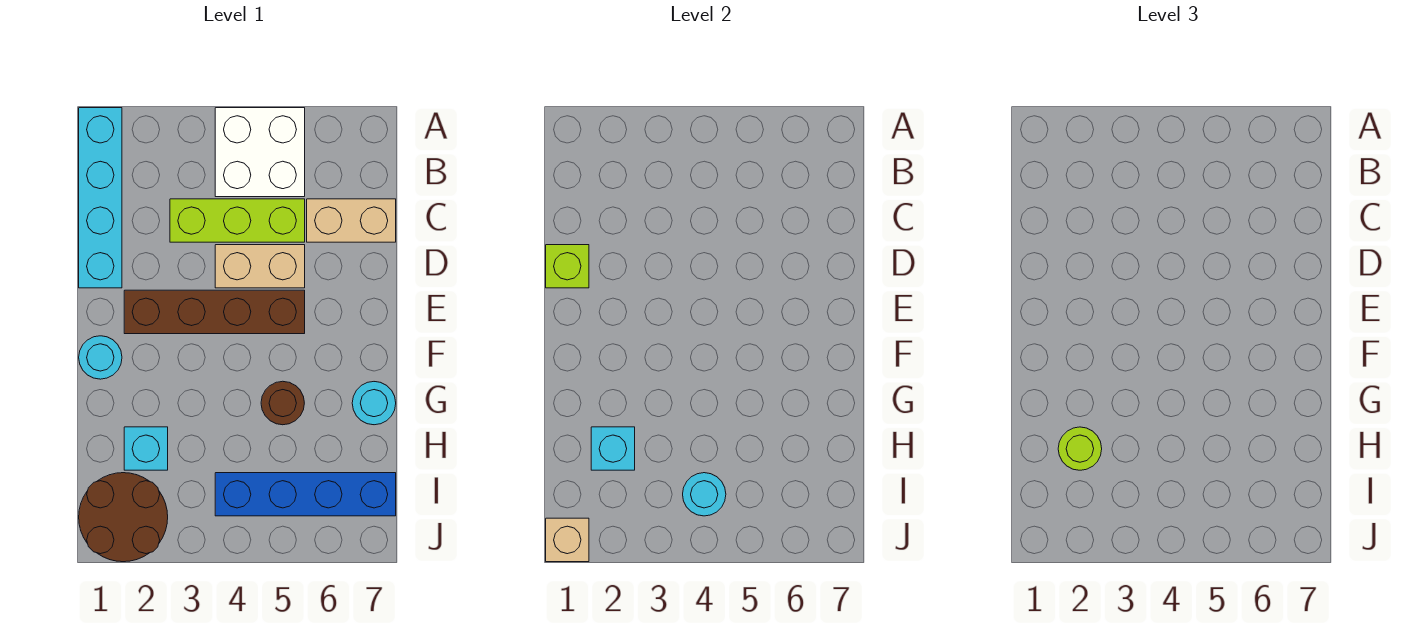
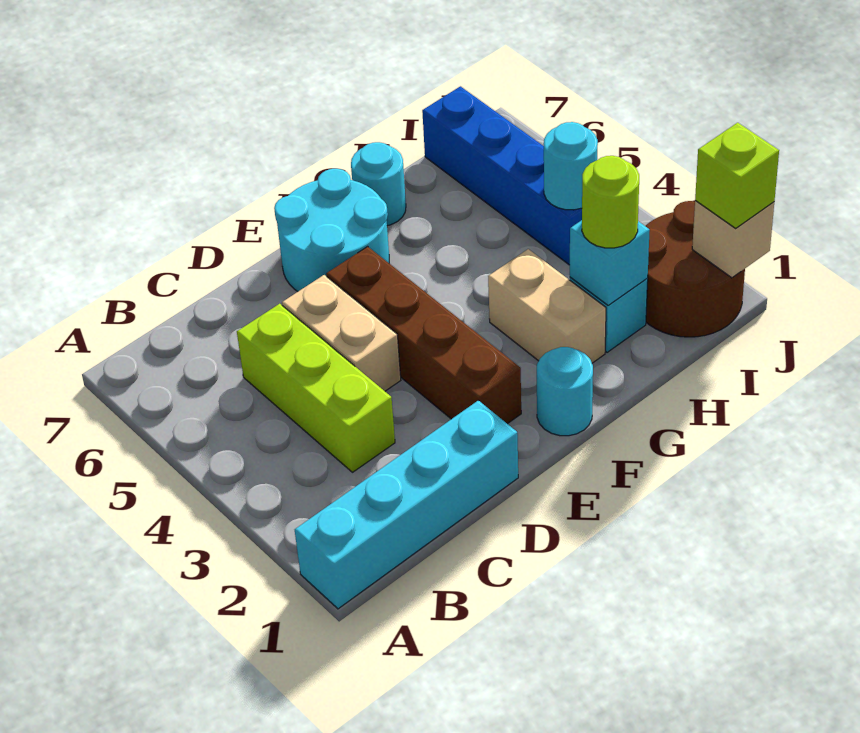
white 2x2 brick [215,108,305,197] -> none
tan 1x2 brick [307,199,396,242] -> tan 1x2 brick moved to [488,249,606,363]
lime 1x1 brick [546,245,589,288] -> lime 1x1 brick moved to [695,123,779,228]
none -> cyan 2x2 round brick [274,169,389,291]
brown 1x1 round brick [261,381,304,425] -> none

